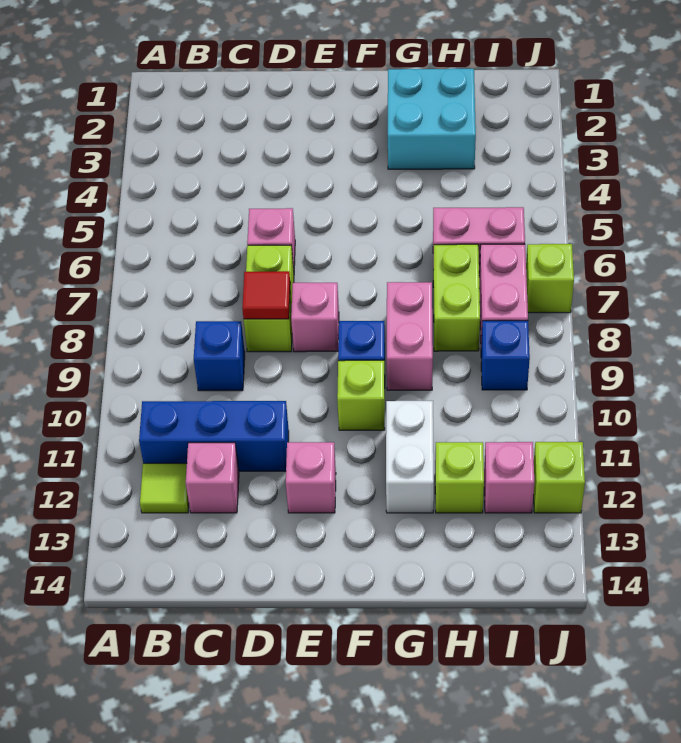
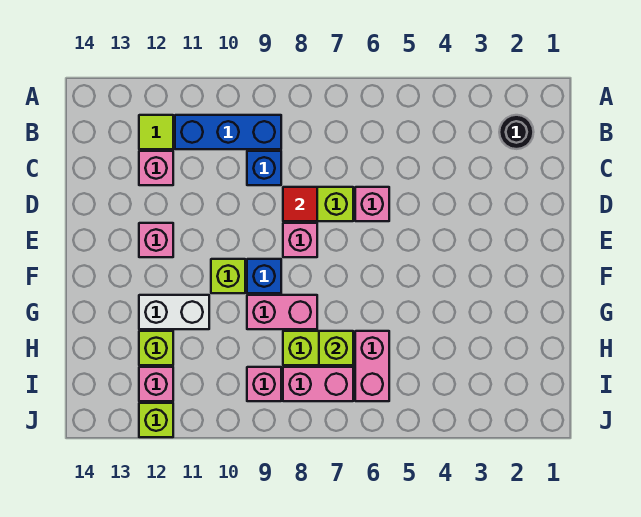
none -> black 1x1 round brick [499,115,534,149]
blue 1x3 brick [139,401,289,471] -> blue 1x3 brick turned to [175,115,281,149]
cyan 2x2 brick [388,68,476,169] -> none
blue 1x1 brick [481,321,530,390] -> pink 1x1 brick [247,367,281,401]
lime 1x1 brick [526,244,574,313] -> lime 1x1 brick moved to [319,331,353,365]

